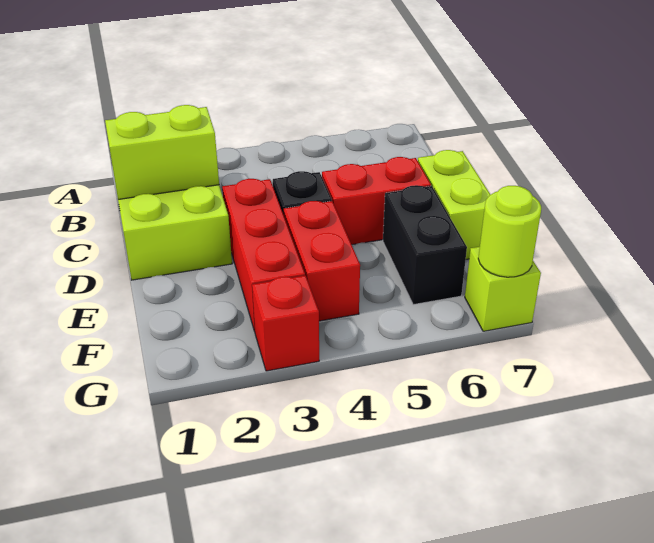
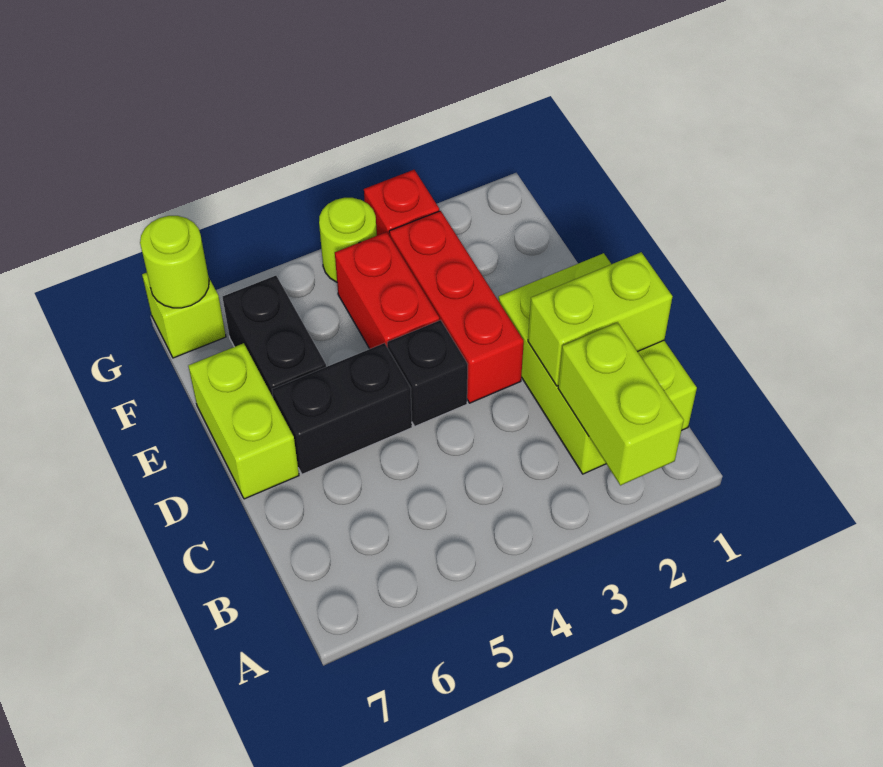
none -> lime 1x2 brick [558,323,684,485]
red 1x2 brick [322,157,431,245] -> black 1x2 brick [272,343,412,474]
none -> lime 1x1 round brick [319,198,377,282]

